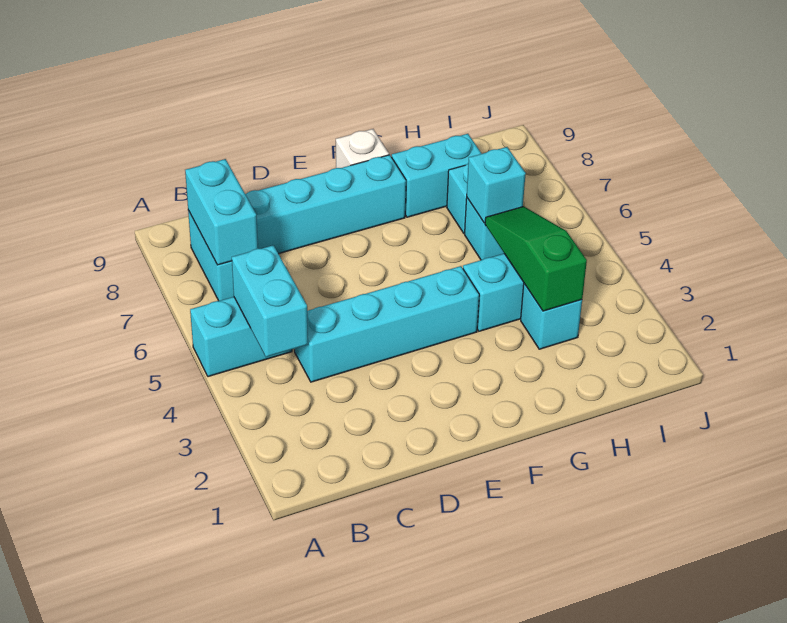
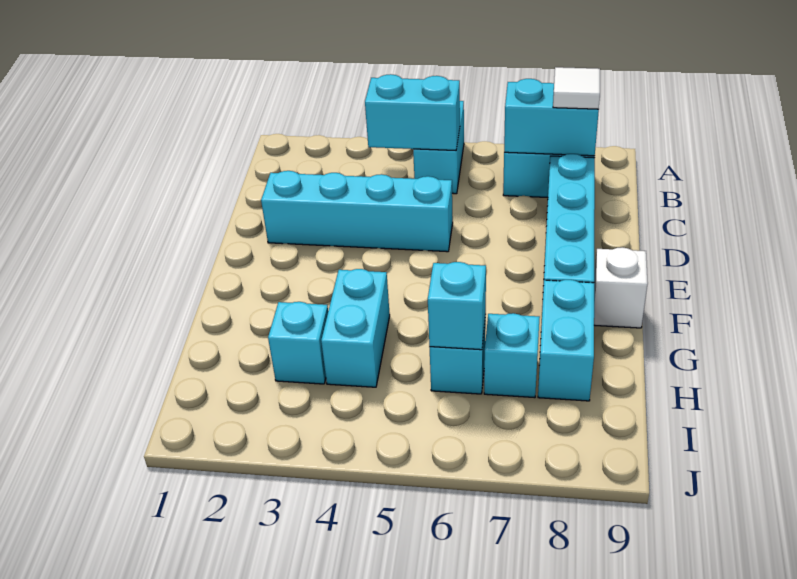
none -> white 1x1 tile [553,67,600,109]
cyan 1x4 brick [295,266,479,382] -> cyan 1x4 brick turned to [261,171,453,252]
green 1x3 slope [485,206,587,311] -> none

